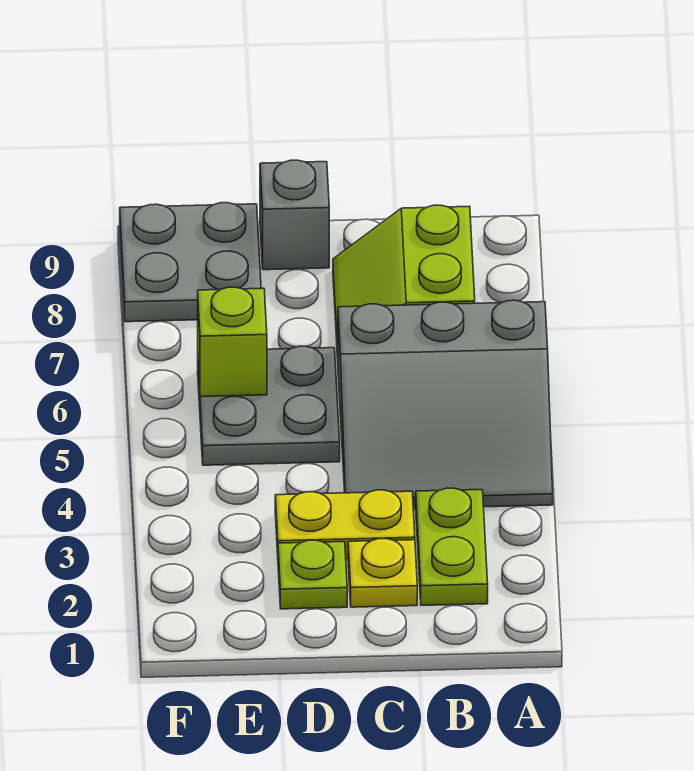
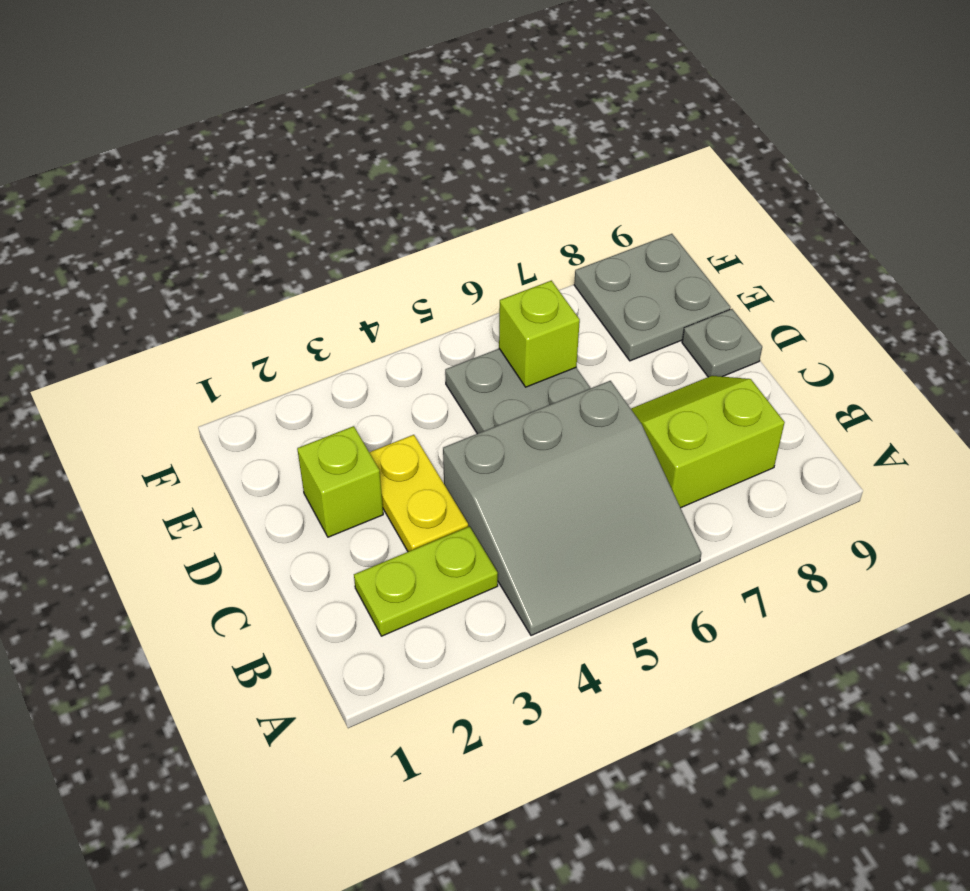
grey 3x3 slope [338,300,553,509] -> grey 3x3 slope turned to [443,381,701,636]
yellow 1x1 plate [348,538,417,607] -> none
lime 1x1 plate [278,540,347,609] -> lime 1x1 brick [297,426,383,537]
grey 1x1 brick [260,160,329,270] -> grey 1x1 plate [682,309,762,377]

